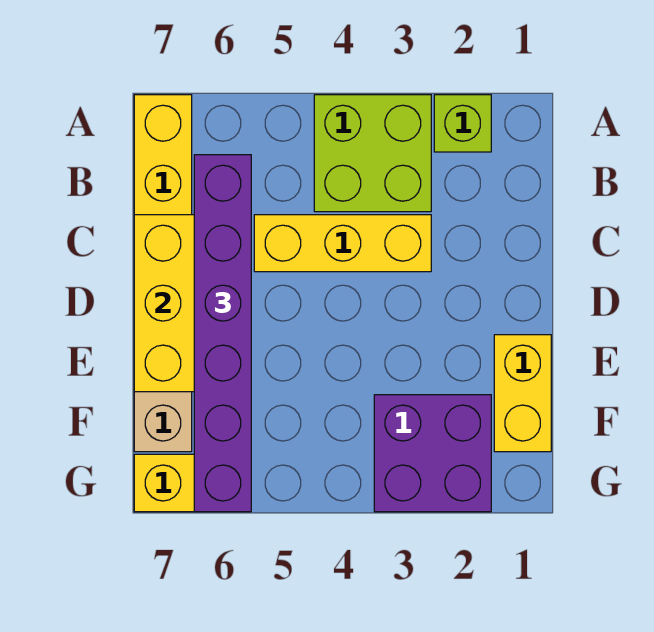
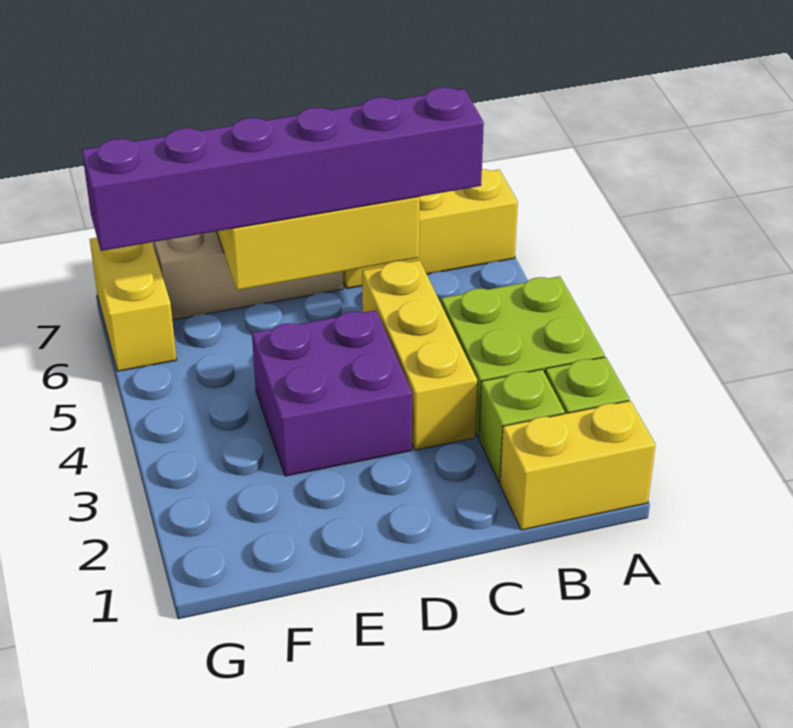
none -> lime 1x1 brick [479,369,565,482]
yellow 1x2 brick [494,335,551,452] -> yellow 1x2 brick moved to [500,401,656,530]
purple 2x2 brick [374,395,491,512] -> purple 2x2 brick moved to [252,310,412,476]

